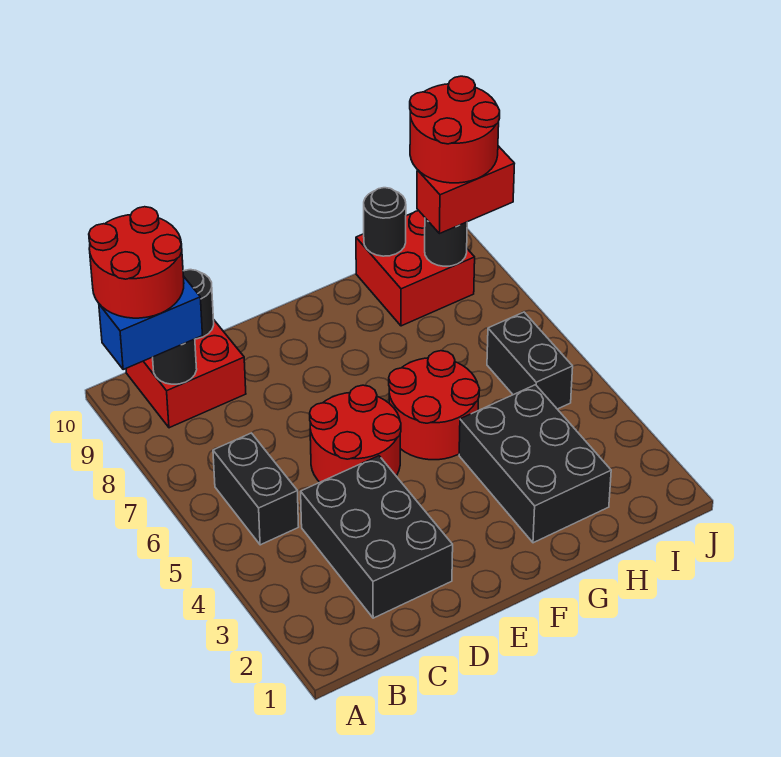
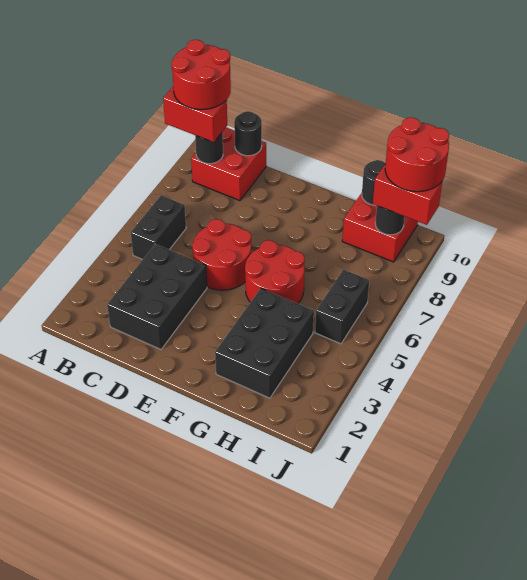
blue 1x2 brick [99,276,202,370] -> red 1x2 brick [163,87,227,142]

